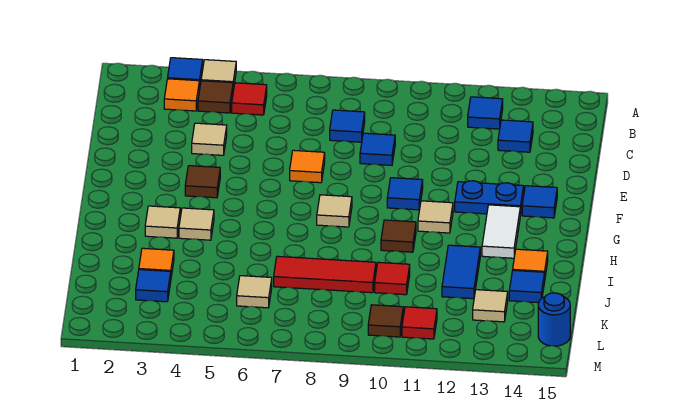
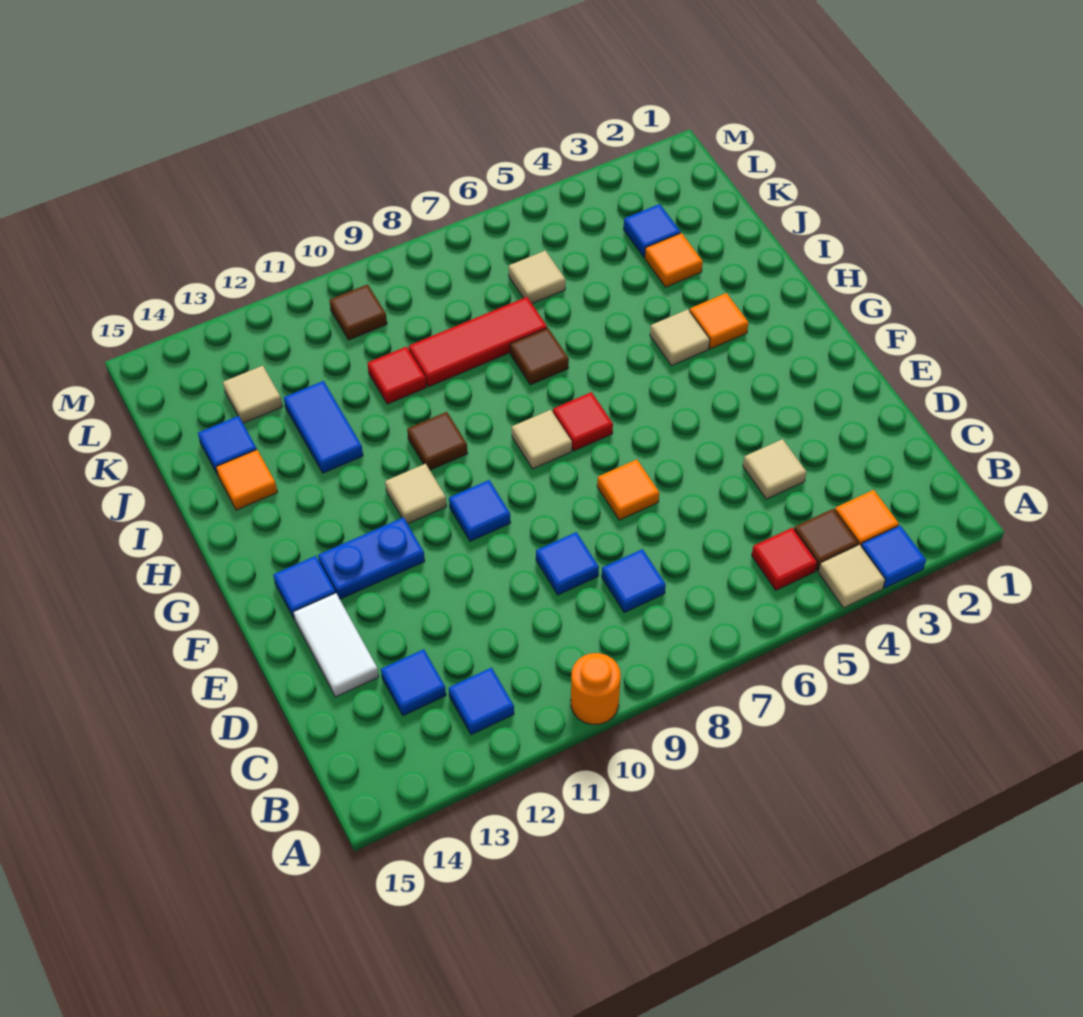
none -> orange 1x1 round brick [571,653,621,724]
brown 1x1 tile [185,166,220,198] -> brown 1x1 tile moved to [510,328,569,385]
white 1x2 tile [482,205,520,258] -> white 1x2 tile moved to [293,593,379,697]
tan 1x1 tile [145,206,180,238] -> orange 1x1 tile [690,293,748,349]
red 1x1 tile [402,307,437,339] -> red 1x1 tile moved to [553,392,613,451]
blue 1x1 round brick [538,293,570,346] -> none

